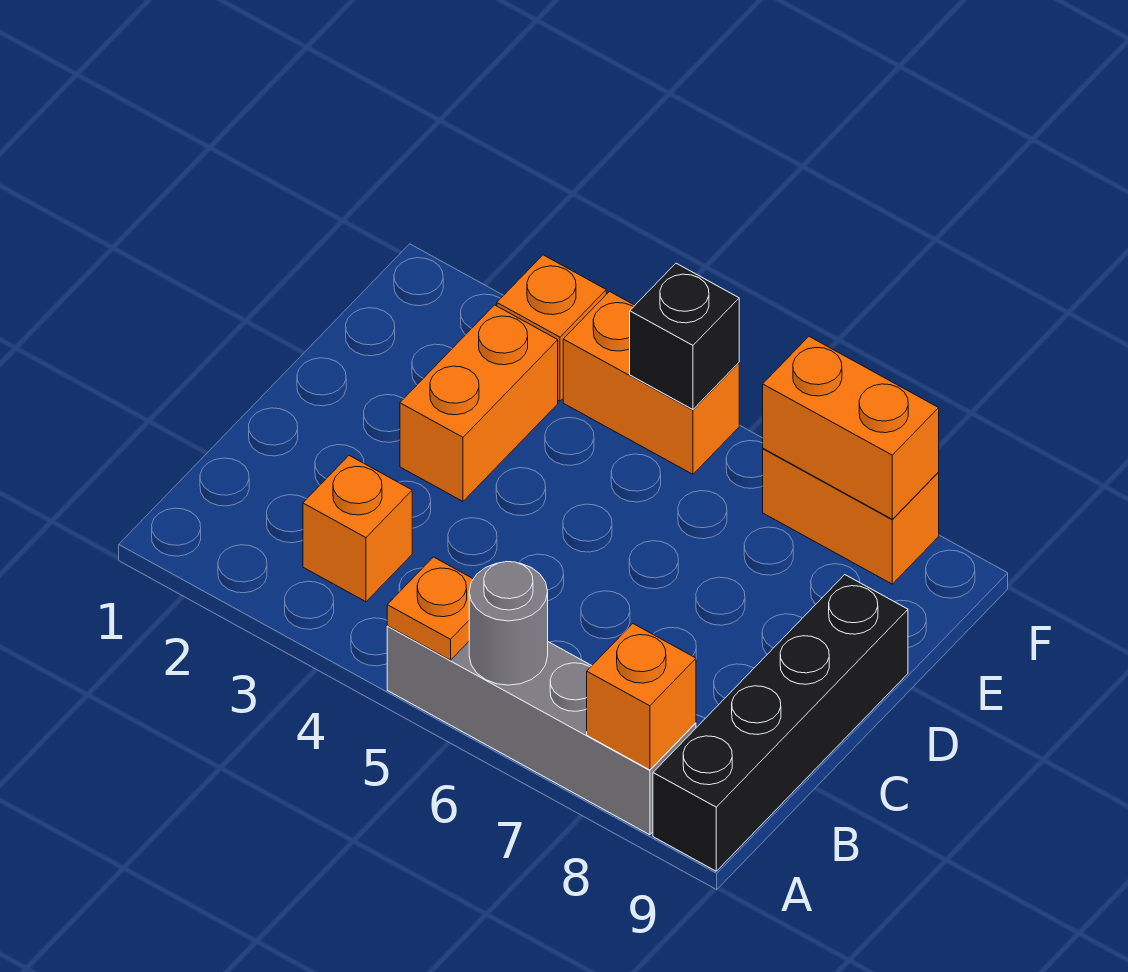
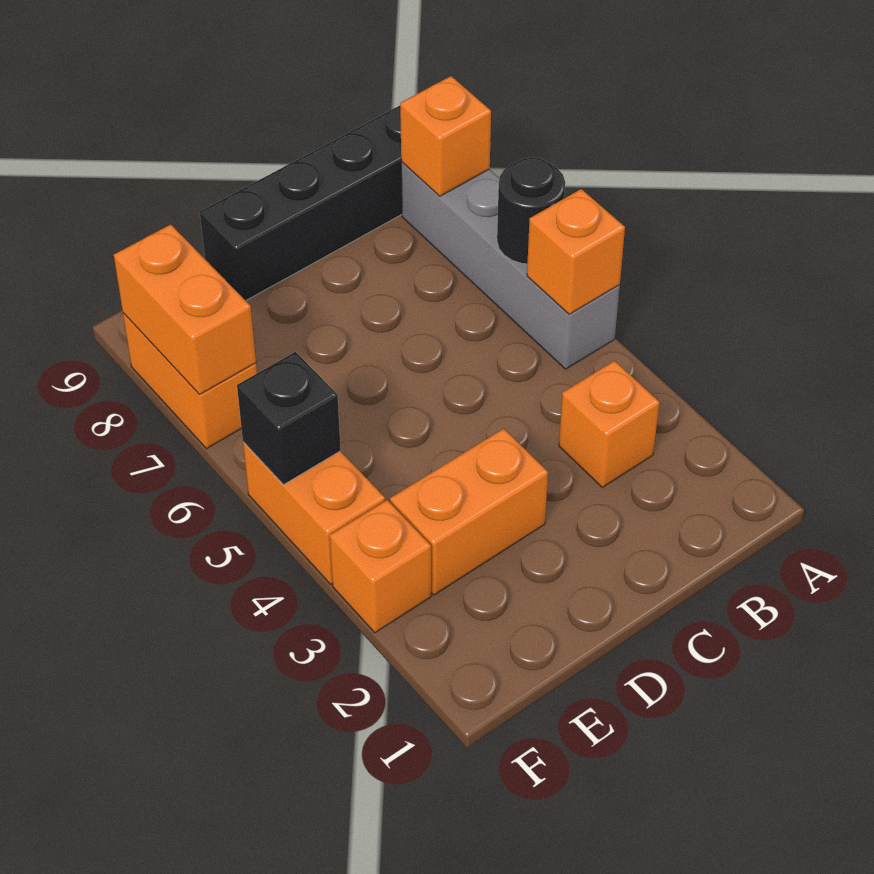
orange 1x1 plate [387,557,473,660] -> orange 1x1 brick [527,189,625,314]
grey 1x1 round brick [469,562,548,685] -> black 1x1 round brick [497,157,565,264]

